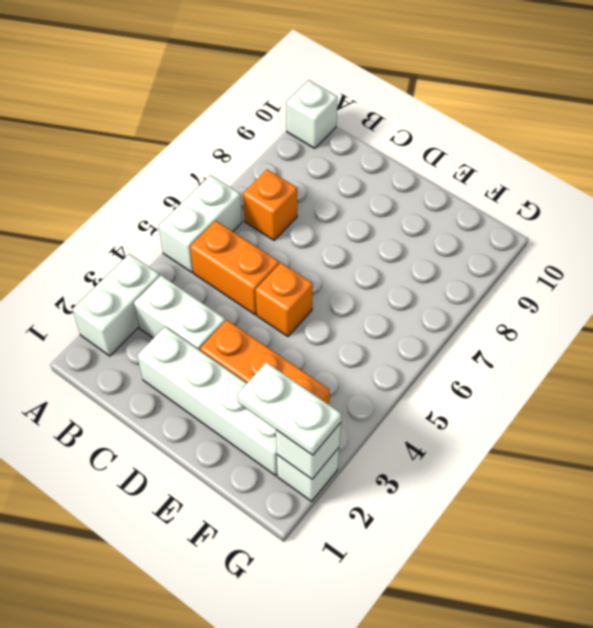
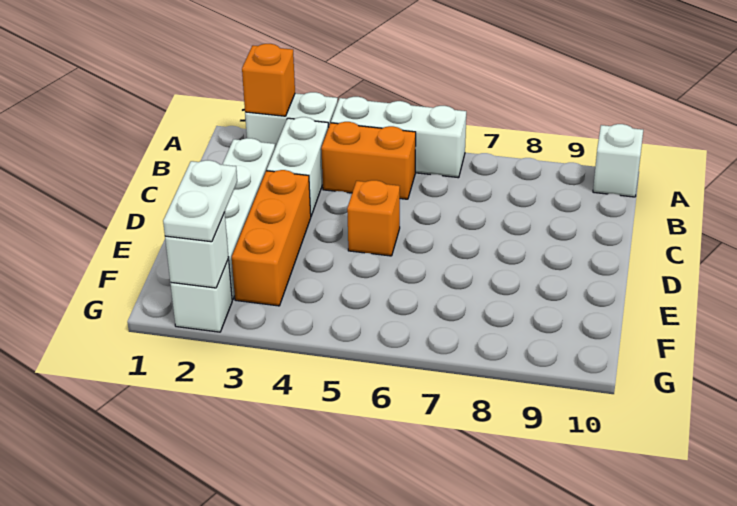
white 1x2 brick [159,175,242,272] -> white 1x3 brick [331,97,466,178]
orange 1x2 brick [190,221,279,315] -> orange 1x2 brick turned to [321,122,416,199]
orange 1x1 brick [243,169,297,240] -> orange 1x1 brick moved to [242,44,295,116]

